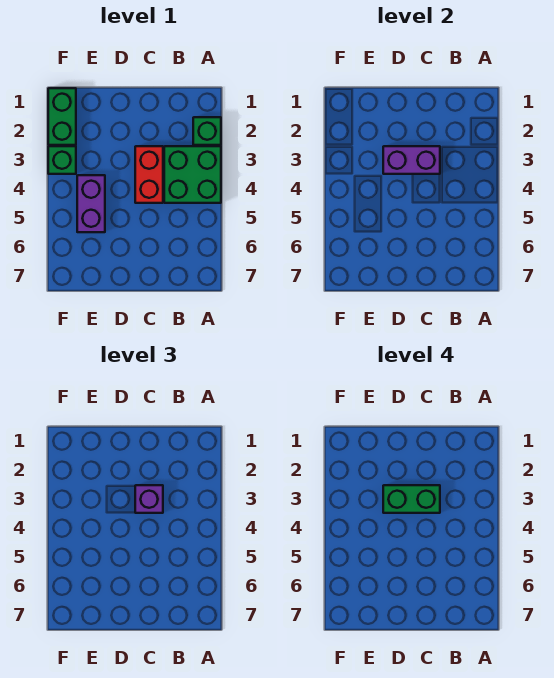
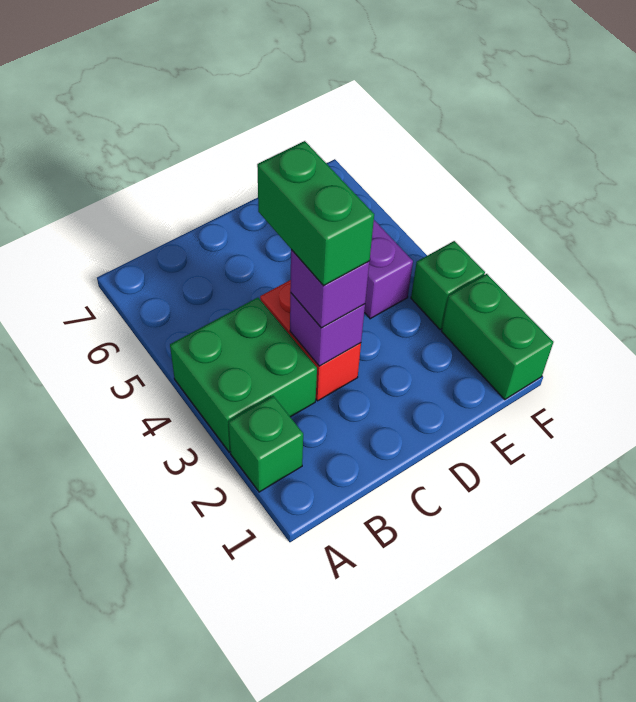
purple 1x2 brick [383,146,440,174] -> purple 1x1 brick [290,293,365,366]
green 1x2 brick [383,485,440,513] -> green 1x2 brick turned to [257,141,374,286]

